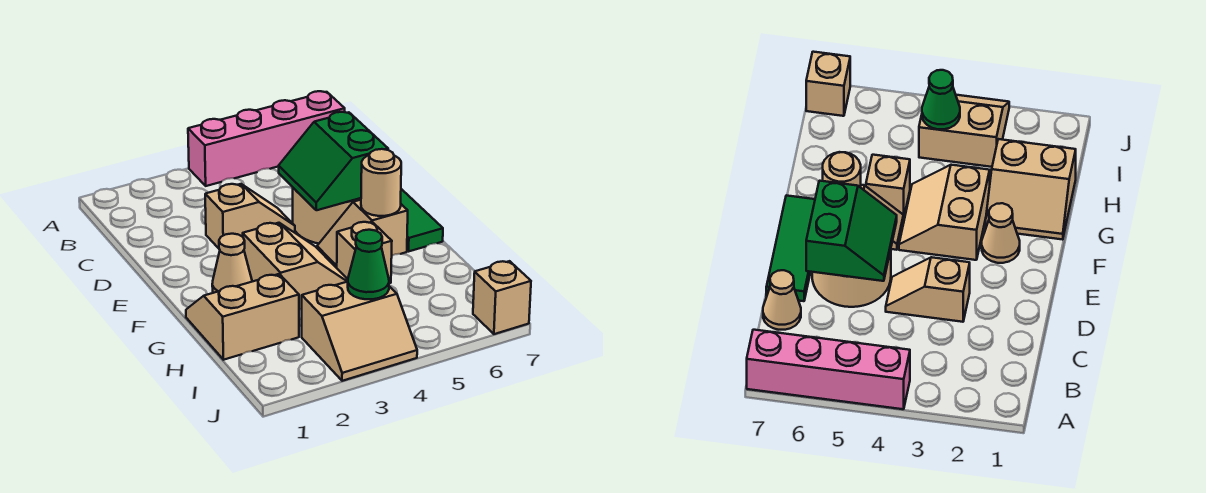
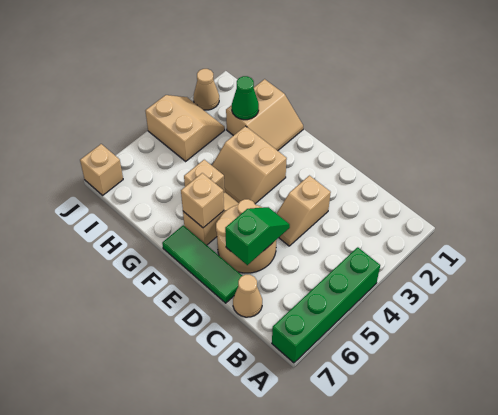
pink 1x4 brick [188,91,345,186] -> green 1x4 brick [272,247,380,363]
green 2x2 slope [279,112,388,210] -> green 1x2 slope [225,207,290,265]
tan 1x1 cone [212,234,252,293] -> tan 1x1 cone moved to [193,69,219,110]
tan 1x1 round brick [361,149,401,216] -> tan 1x1 brick [181,173,224,228]
tan 2x2 slope [302,282,417,381] -> tan 2x2 slope turned to [146,95,225,161]
green 1x1 cone [348,230,389,299] -> green 1x1 cone moved to [232,76,259,120]

